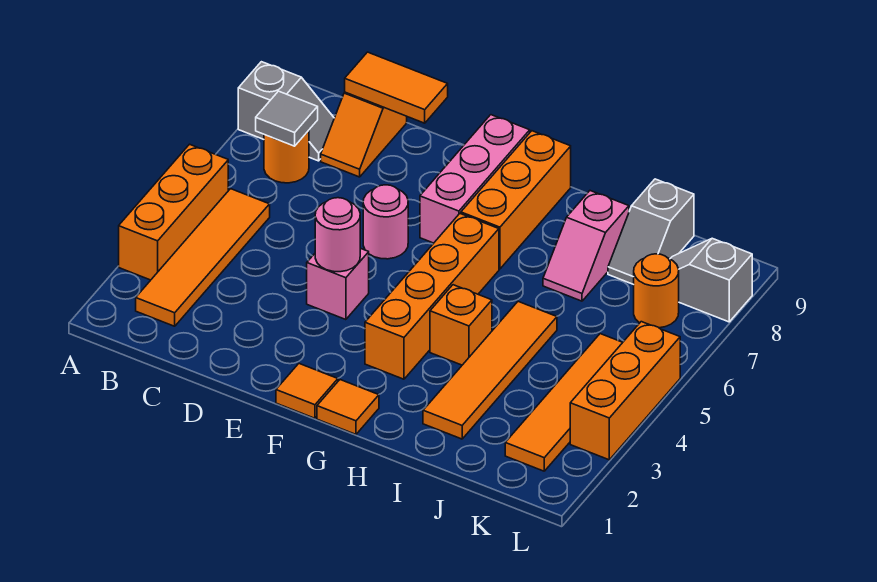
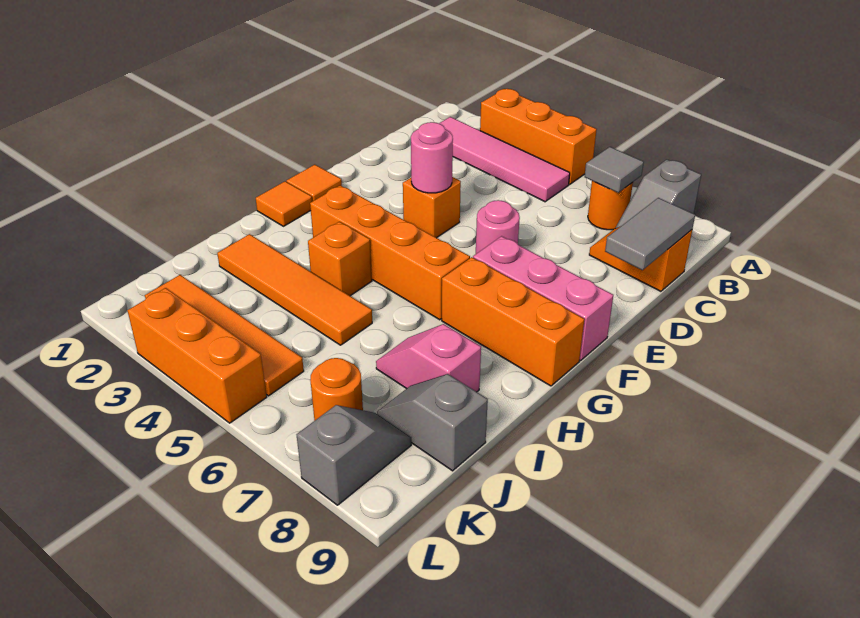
orange 1x4 tile [136,189,270,326] -> pink 1x4 tile [439,117,570,202]
orange 1x2 tile [345,52,448,123] -> grey 1x2 tile [605,198,695,270]
pink 1x1 brick [307,248,369,320] -> orange 1x1 brick [403,177,461,238]

